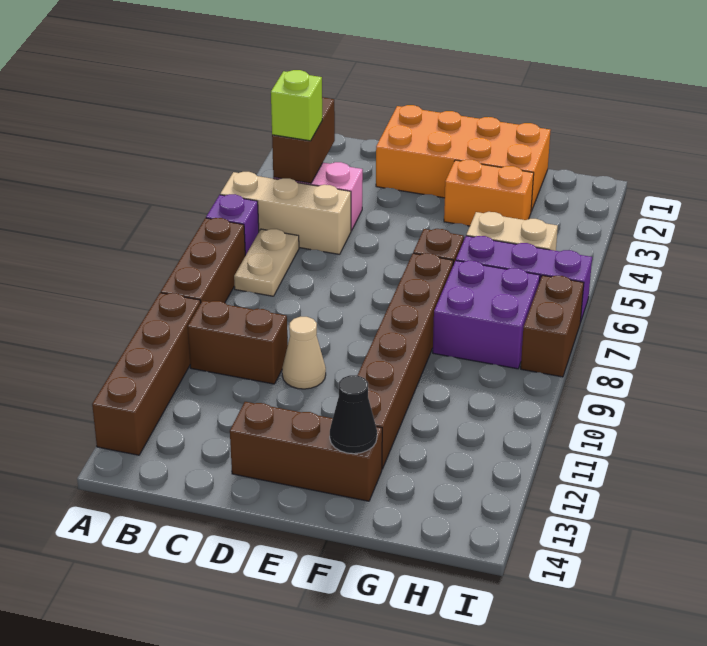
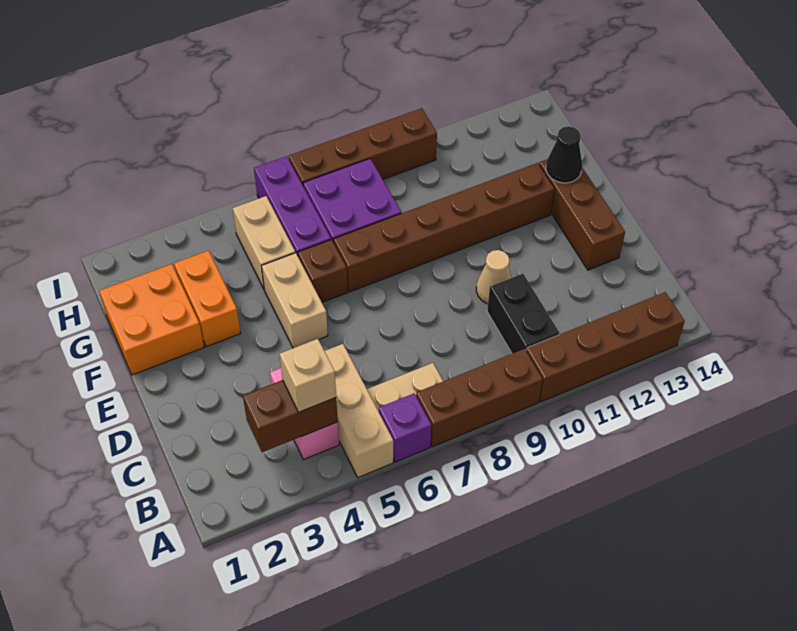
lime 1x1 brick [271,70,322,141] -> tan 1x1 brick [280,339,336,412]
brown 1x2 brick [188,301,288,384] -> black 1x2 brick [487,274,559,354]
orange 2x4 brick [376,105,550,211] -> orange 2x2 brick [99,264,204,375]
none -> tan 1x2 brick [262,253,328,348]
brown 1x2 brick [521,275,584,377] -> brown 1x4 brick [289,108,437,185]

